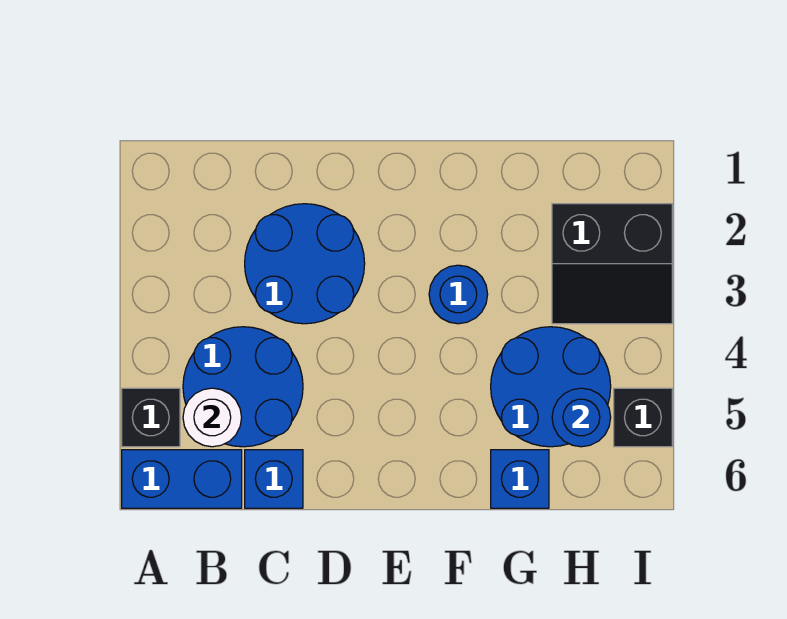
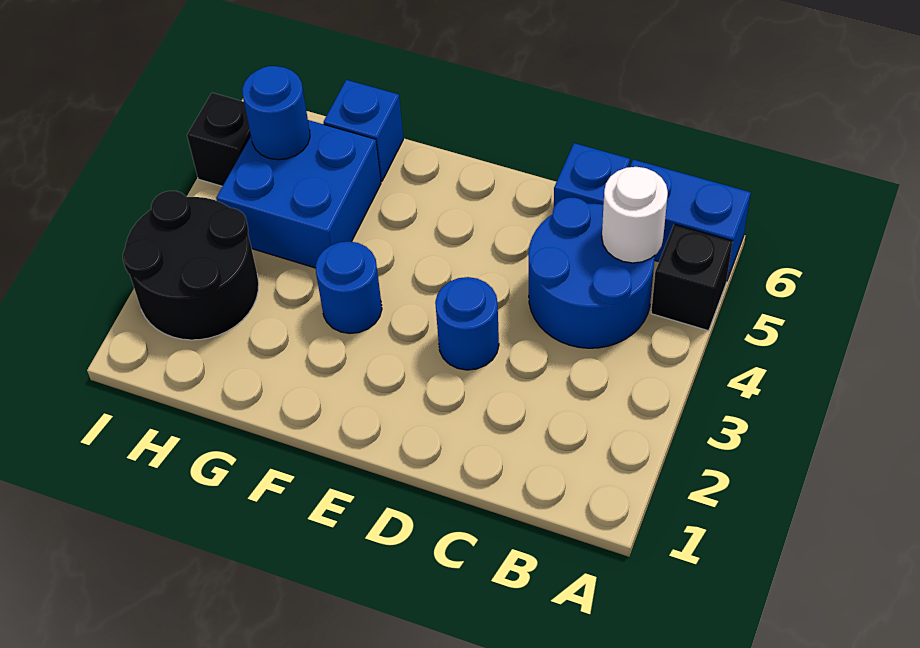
blue 2x2 round brick [245,204,365,324] -> blue 1x1 round brick [435,277,499,370]
blue 2x2 round brick [491,327,611,447] -> blue 2x2 brick [216,120,381,268]
black 2x2 slope [552,204,672,324] -> black 2x2 round brick [123,191,259,340]

